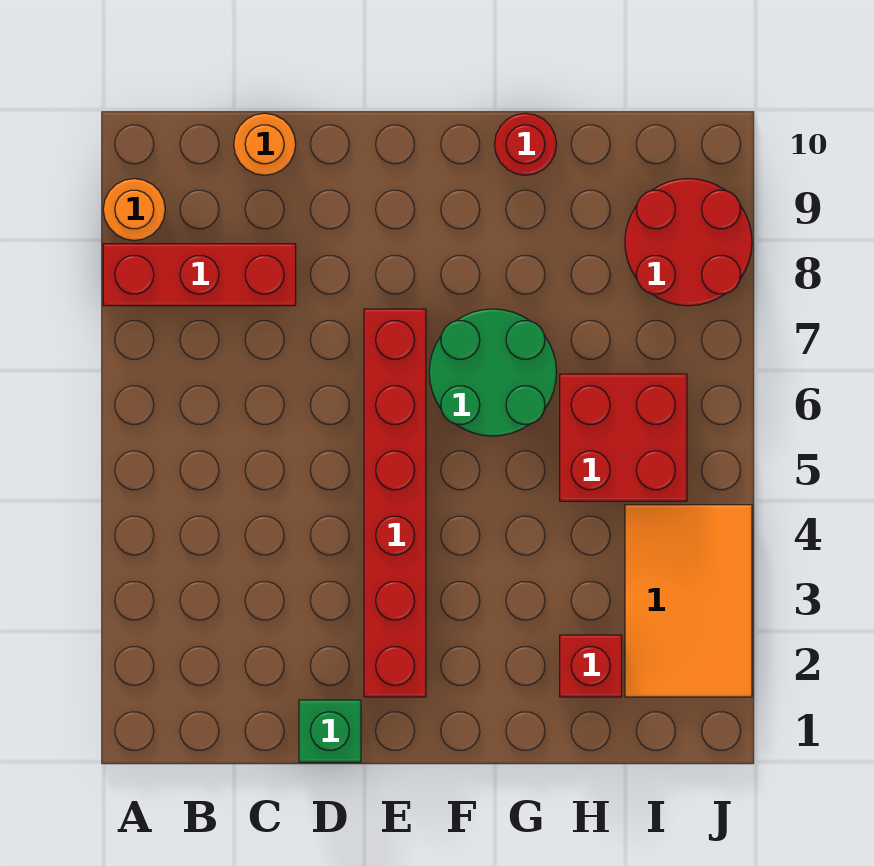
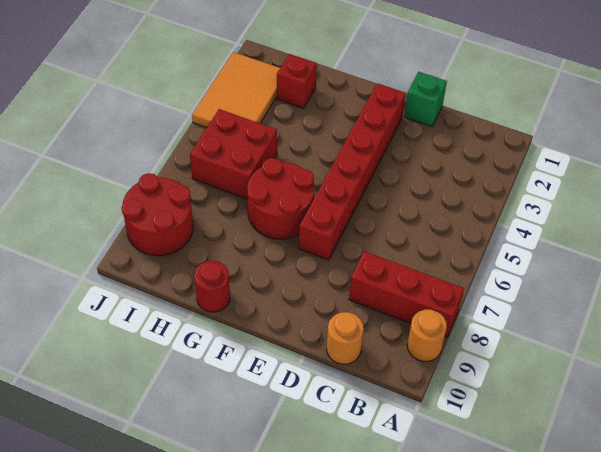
green 2x2 round brick [429,309,557,436] -> red 2x2 round brick [247,158,314,239]

